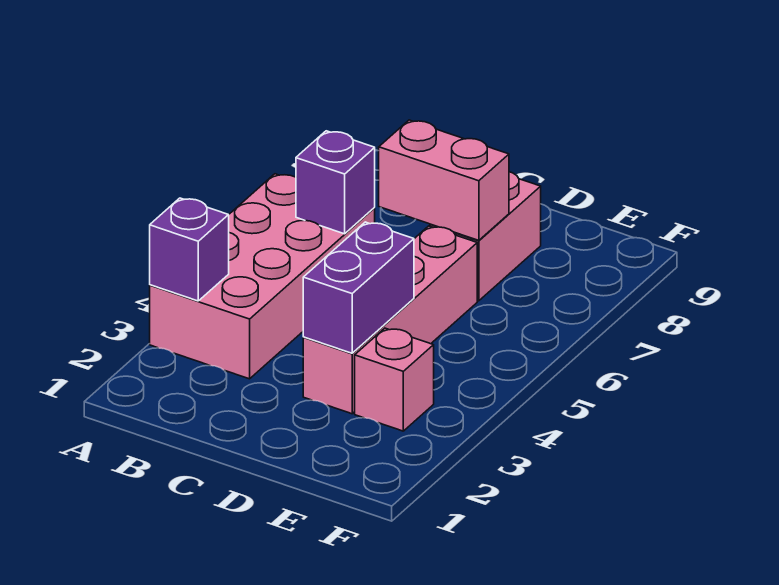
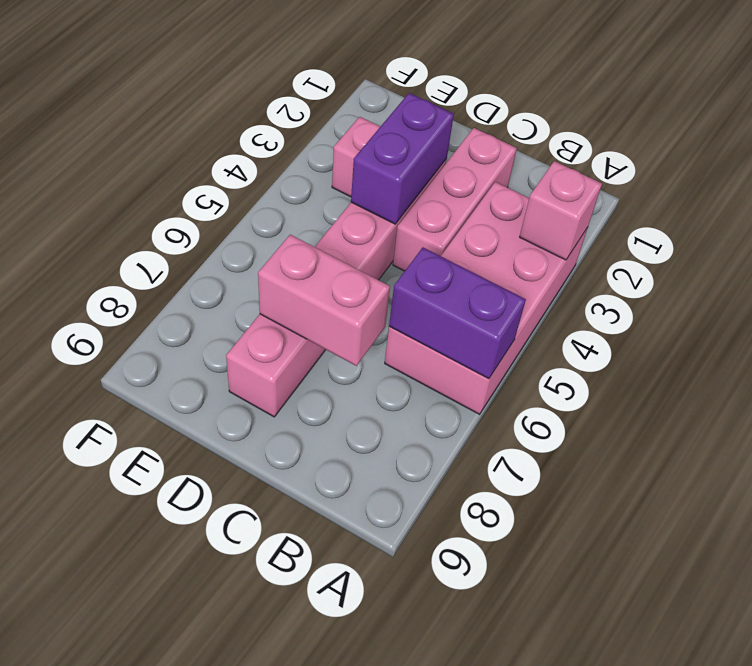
purple 1x1 brick [150,198,229,301] -> pink 1x1 brick [520,161,602,260]
purple 1x1 brick [296,131,375,234] -> purple 1x2 brick [389,248,526,379]
none -> pink 1x3 brick [393,128,517,271]

